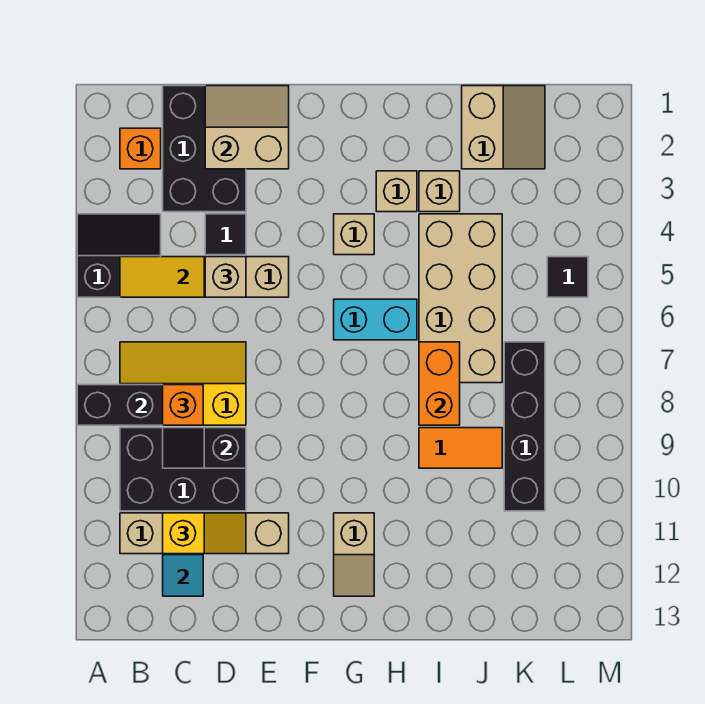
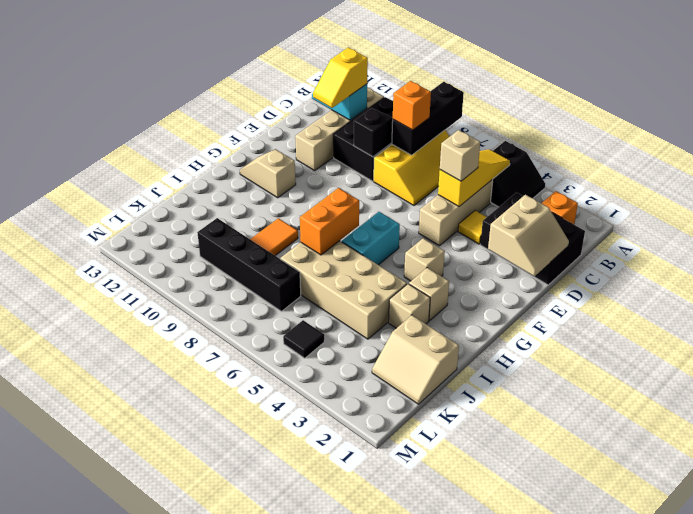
black 1x1 tile [205,214,246,255] -> yellow 1x1 tile [458,210,487,244]
orange 1x2 brick [419,342,460,425] -> orange 1x2 brick turned to [300,188,359,255]

